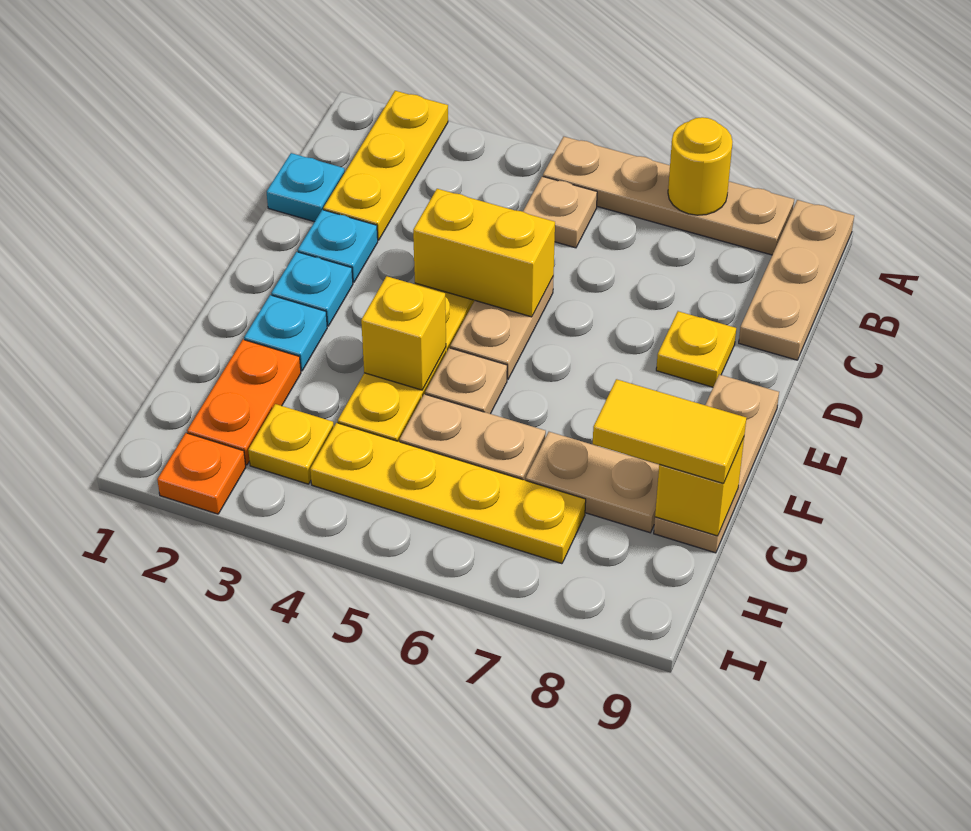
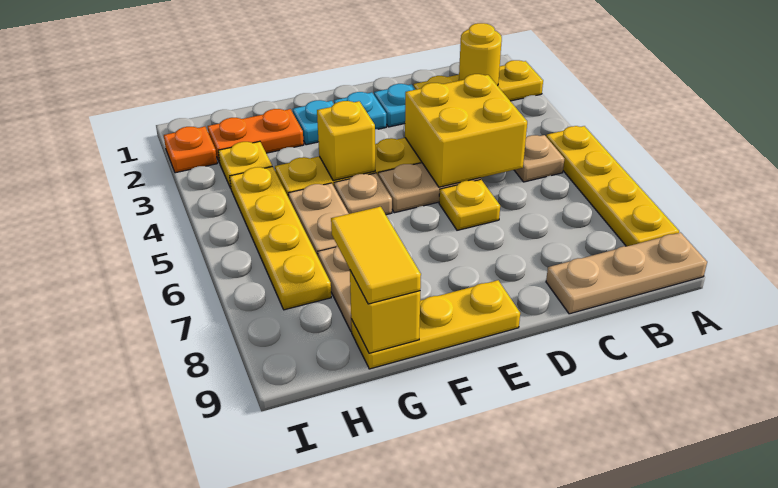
tan 1x4 plate [543,137,794,255] -> yellow 1x4 plate [546,126,679,246]
yellow 1x1 round brick [668,117,733,215] -> yellow 1x1 round brick moved to [459,23,502,86]
cyan 1x1 plate [267,153,345,222] -> none
yellow 1x2 brick [413,189,555,317] -> yellow 2x2 brick [405,74,527,187]
yellow 1x1 plate [656,311,736,387] -> yellow 1x1 plate moved to [439,180,500,230]
tan 1x3 plate [654,374,779,553] -> yellow 1x3 plate [351,280,520,369]

